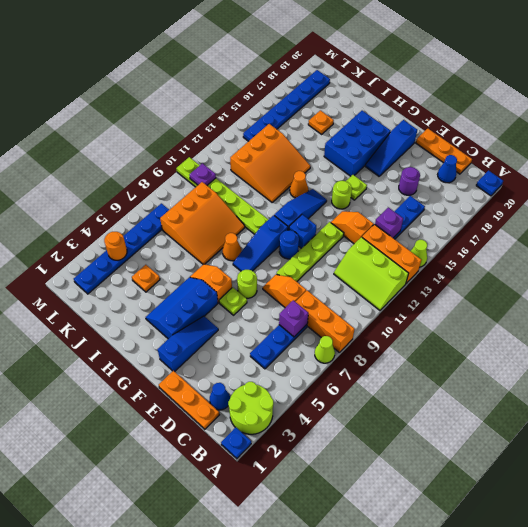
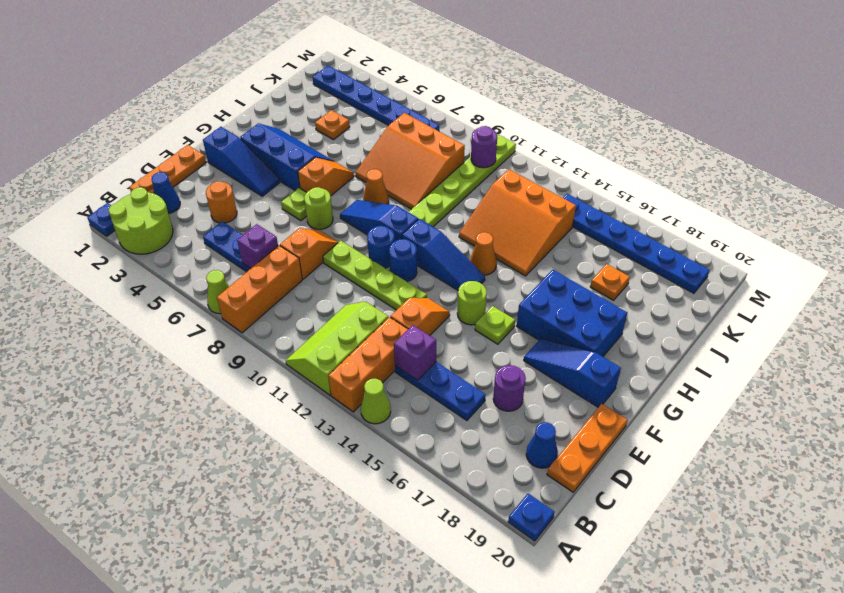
blue 1x1 brick [289,215,316,248] -> blue 1x1 round brick [389,239,417,282]
orange 1x1 round brick [104,232,127,260] -> orange 1x1 round brick moved to [206,181,237,223]
purple 1x1 plate [190,163,216,185] -> purple 1x1 round brick [471,126,497,168]

